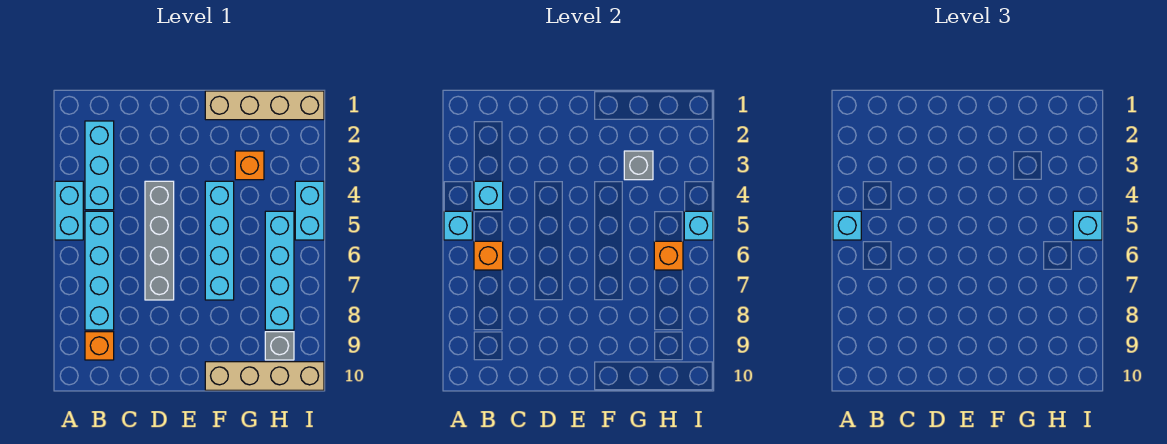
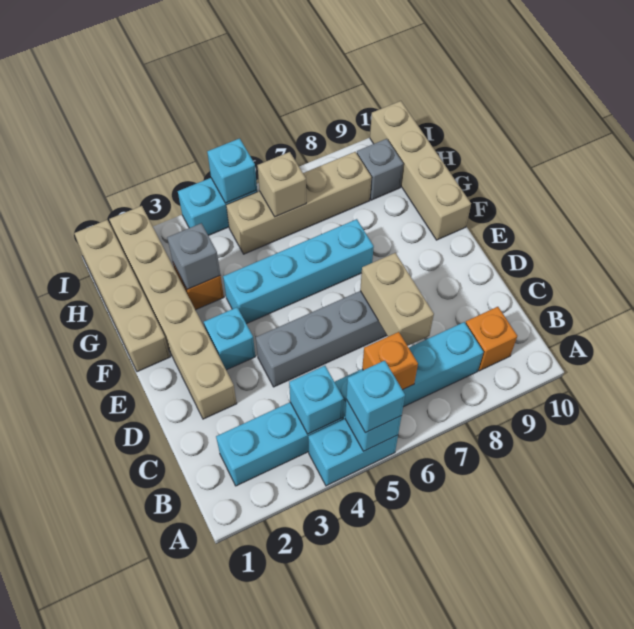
none -> tan 1x2 brick [360,253,434,346]
none -> tan 1x6 brick [109,206,237,419]
cyan 1x4 brick [265,211,294,330] -> tan 1x4 brick [226,152,371,254]
orange 1x1 brick [654,241,683,270] -> tan 1x1 brick [257,152,306,217]
cyan 1x1 brick [1073,211,1102,240] -> cyan 1x1 brick moved to [204,307,255,370]

